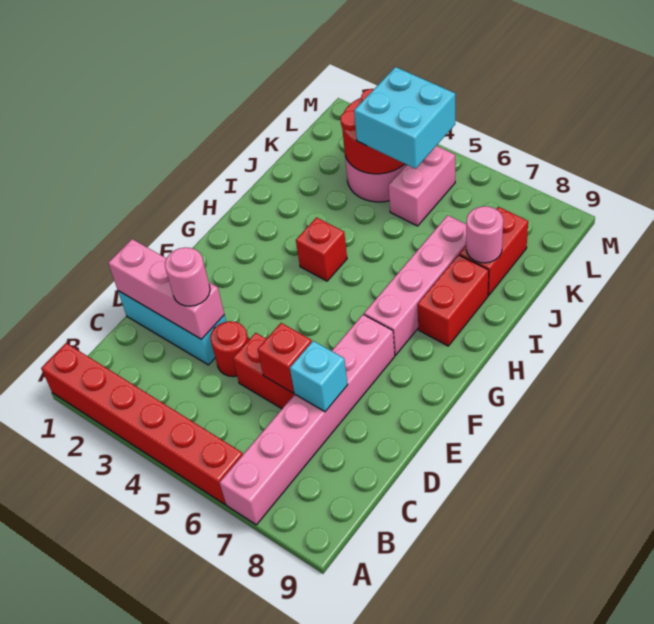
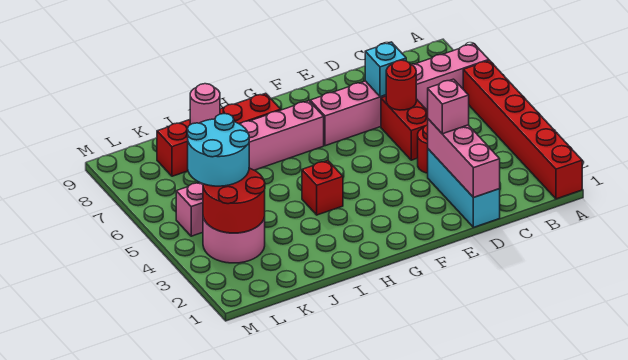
pink 1x1 round brick [165,247,210,306] -> pink 1x1 brick [427,79,469,134]
red 1x1 brick [258,323,312,393] -> red 1x1 round brick [386,60,416,110]
cyan 2x2 brick [354,67,455,169] -> cyan 2x2 round brick [187,114,249,186]

